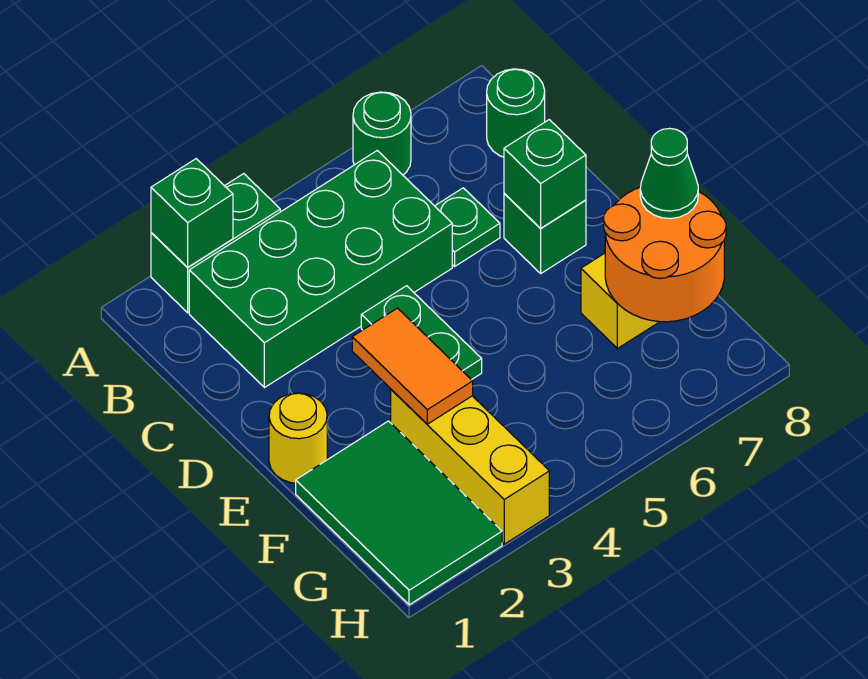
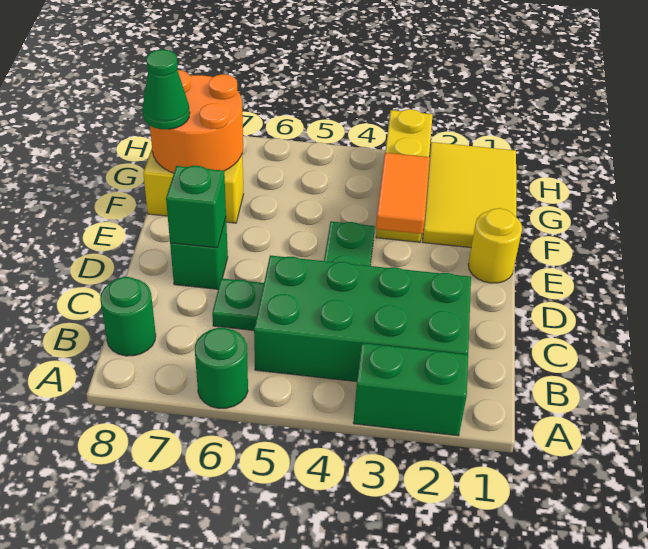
green 1x1 brick [151,159,233,267] -> none
green 2x3 tile [296,421,502,605] -> yellow 2x3 tile [423,142,516,248]

